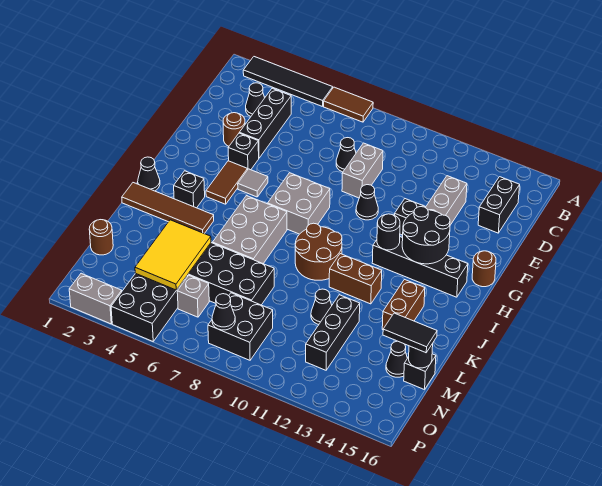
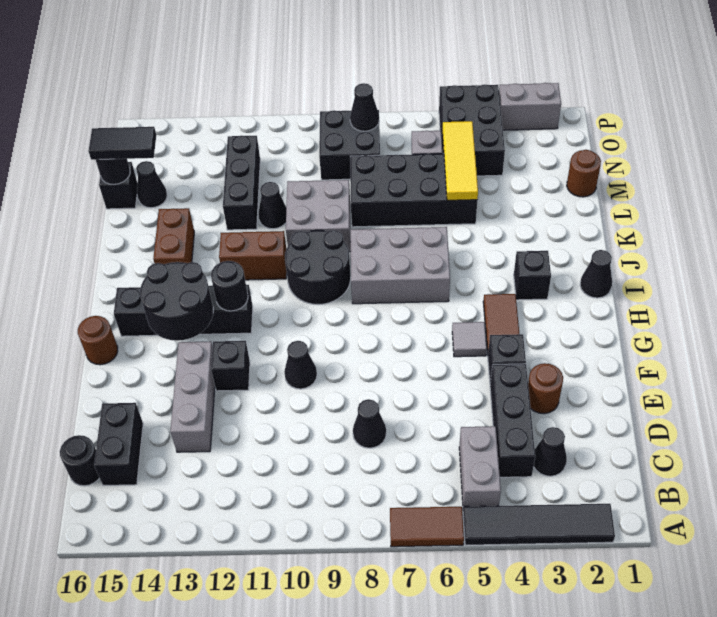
none -> black 1x1 round brick [60,435,99,486]
grey 1x2 brick [342,143,383,198] -> grey 1x2 brick moved to [459,426,501,510]
grey 2x2 brick [268,173,330,234] -> grey 2x2 brick moved to [286,180,351,252]
grey 2x3 brick [213,196,287,264] -> grey 2x3 brick turned to [351,227,450,304]
brown 2x2 round brick [295,223,342,280] -> black 2x2 round brick [285,230,351,305]
brown 1x4 tile [122,183,214,234] -> none
yellow 2x3 tile [135,220,211,290] -> yellow 1x3 tile [443,121,478,200]

